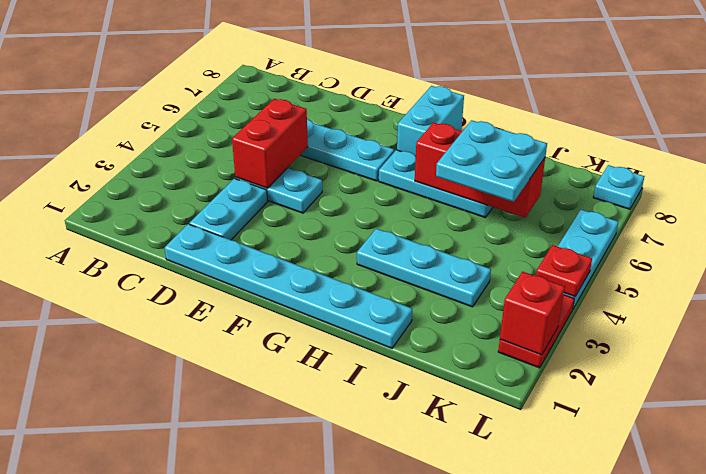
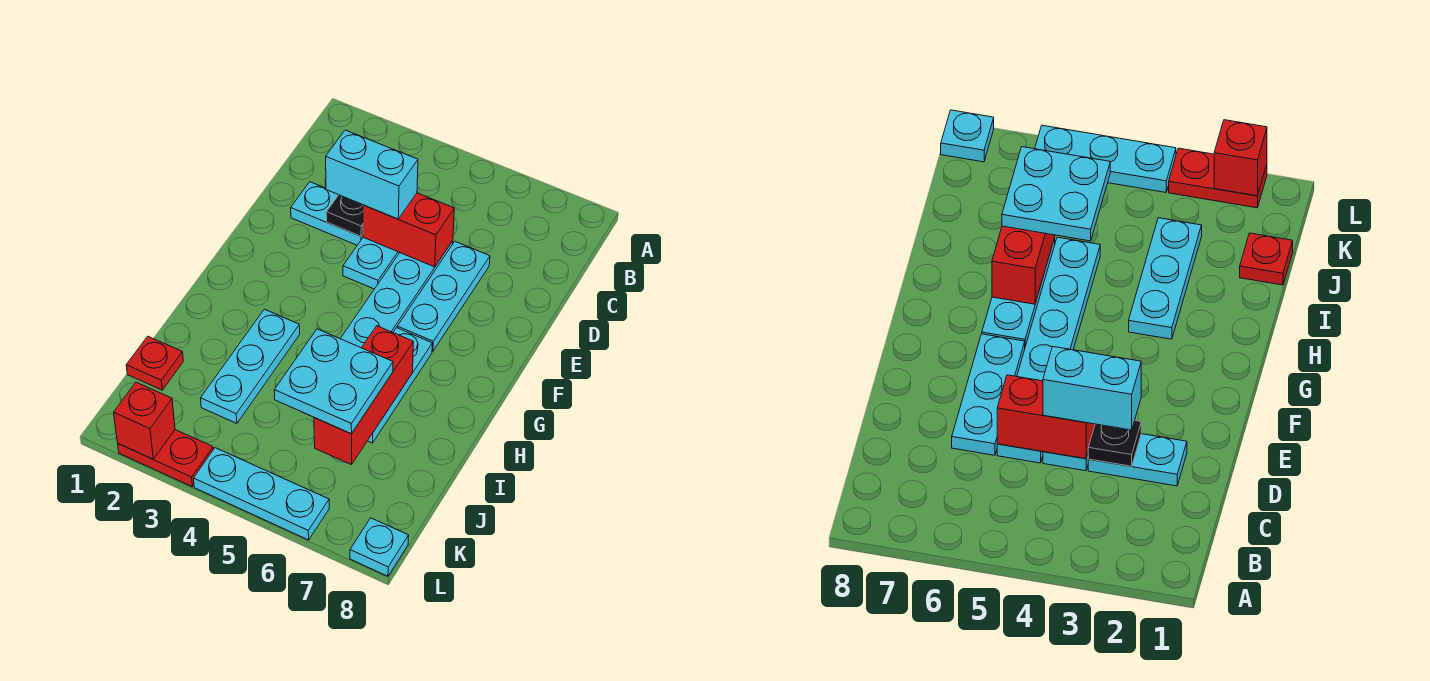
cyan 1x6 plate [165,224,412,348] -> cyan 1x6 plate moved to [340,241,453,348]
none -> black 1x1 plate [326,195,363,236]
cyan 1x2 brick [397,86,464,156] -> cyan 1x2 brick moved to [326,130,418,219]
red 1x1 plate [536,245,592,296] -> red 1x1 plate moved to [126,336,183,390]

